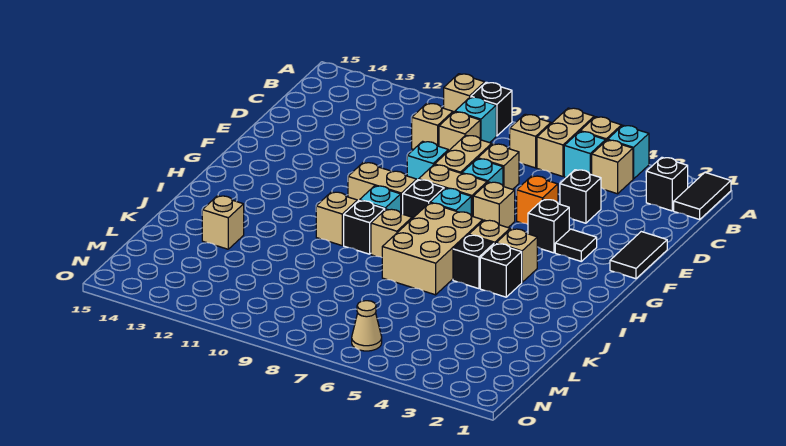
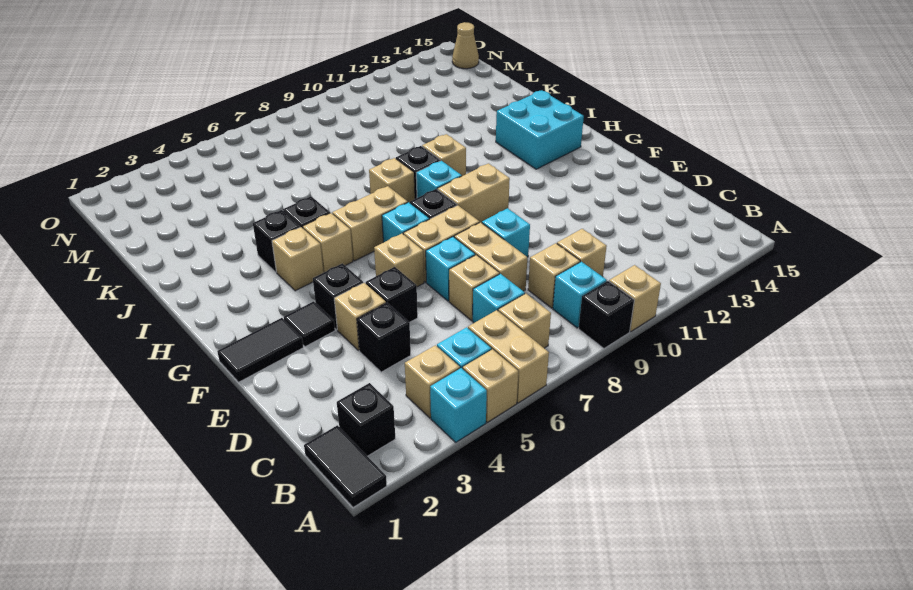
none -> cyan 1x1 brick [473,274,525,323]
black 1x2 tile [610,232,667,279] -> black 1x2 tile turned to [217,318,303,382]
orange 1x1 brick [517,176,558,224] -> black 1x1 brick [366,267,418,322]
tan 2x3 brick [382,203,483,295] -> tan 1x2 brick [332,186,408,261]
none -> cyan 2x2 brick [496,90,584,169]
tan 1x1 brick [202,196,244,249] -> tan 1x1 brick moved to [334,283,386,351]
tan 1x1 cone [352,301,382,351] -> tan 1x1 cone moved to [452,22,479,69]

